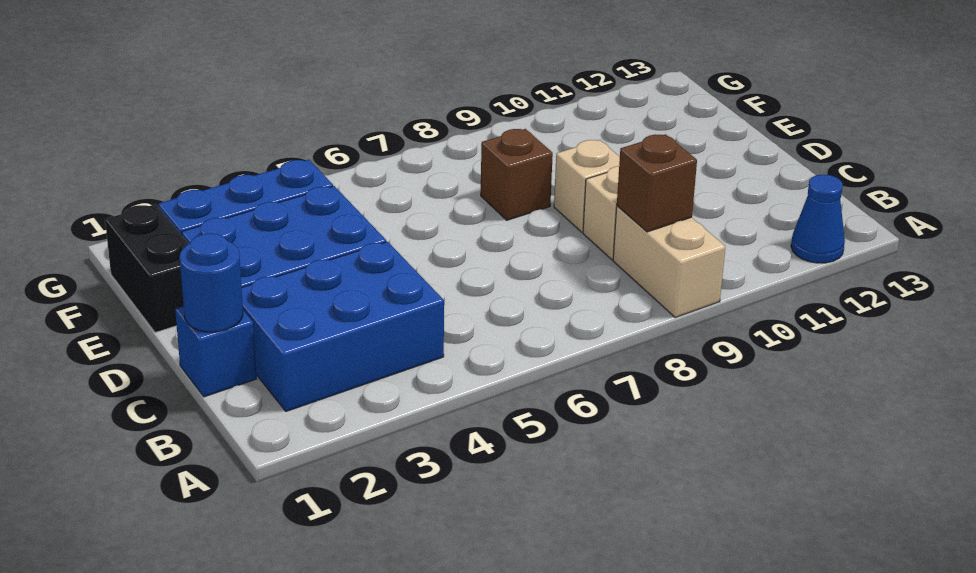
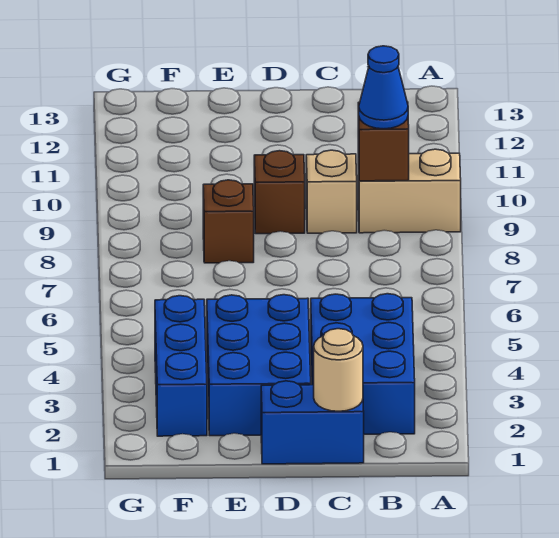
blue 1x1 cone [791,175,845,263] -> blue 1x1 cone moved to [359,46,408,129]
blue 1x1 brick [175,306,256,397] -> blue 1x2 brick [261,381,364,464]
blue 1x1 round brick [180,233,243,332] -> tan 1x1 round brick [313,329,363,411]
tan 1x1 brick [554,140,620,232] -> brown 1x1 brick [254,151,305,234]
black 1x2 brick [105,204,188,333] -> none

